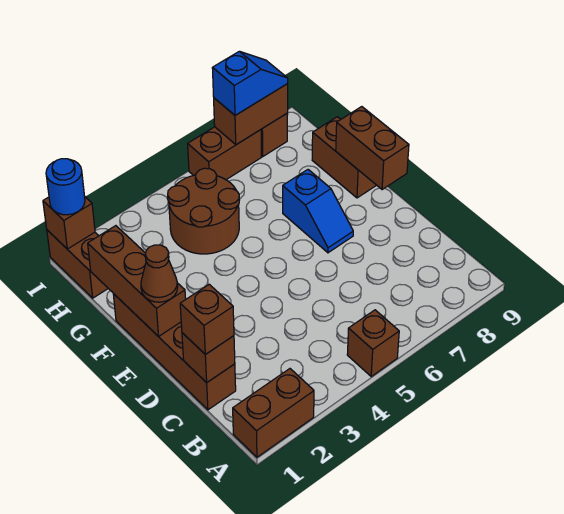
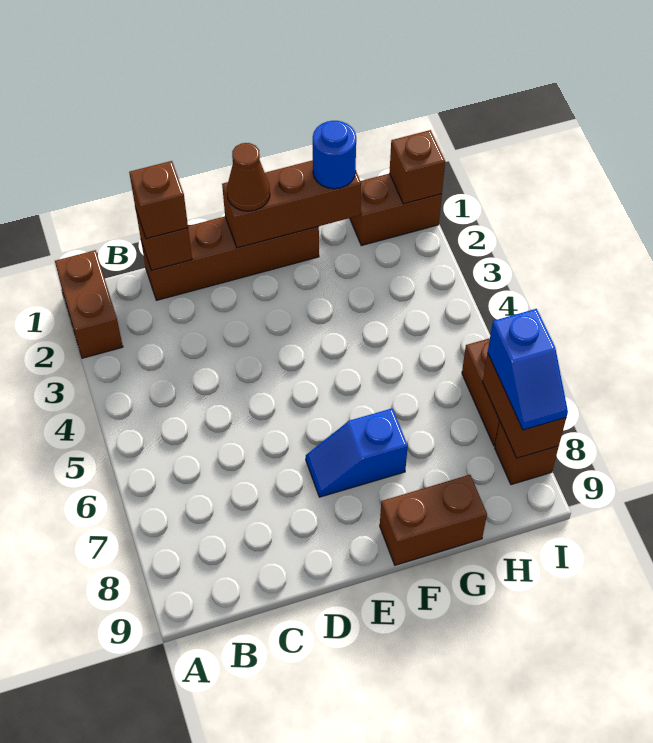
brown 1x1 brick [347,310,399,376] -> none
brown 1x2 brick [336,107,409,190] -> none
brown 2x2 round brick [168,168,240,254] -> none
blue 1x1 round brick [46,159,85,215] -> blue 1x1 round brick moved to [313,121,356,189]

